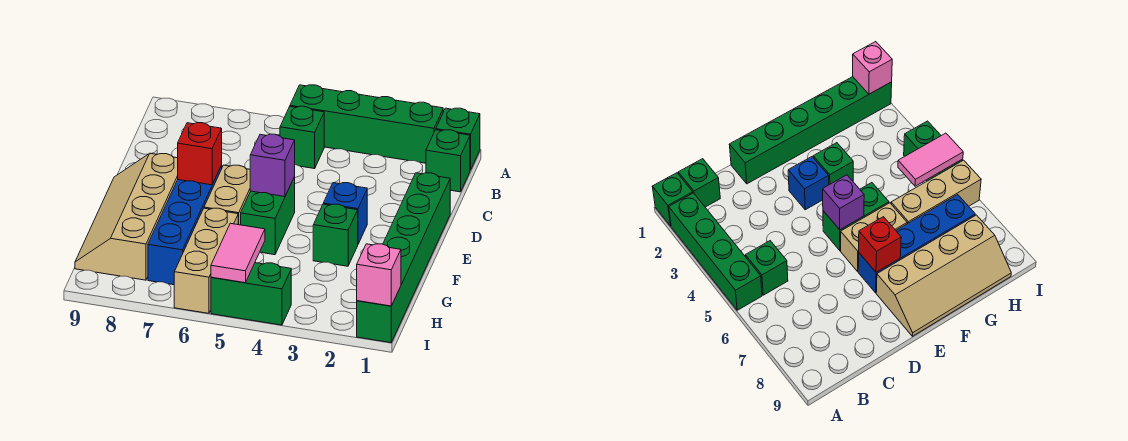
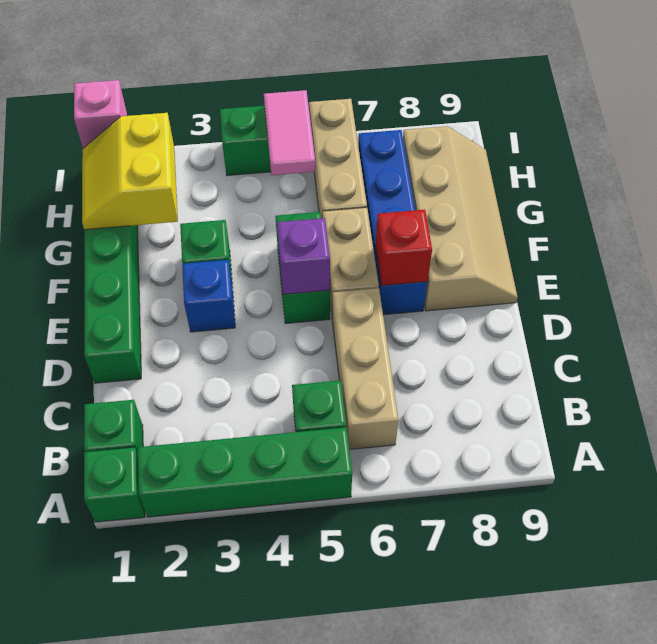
none -> tan 1x3 brick [332,288,398,449]
none -> yellow 2x2 slope [82,113,178,230]

